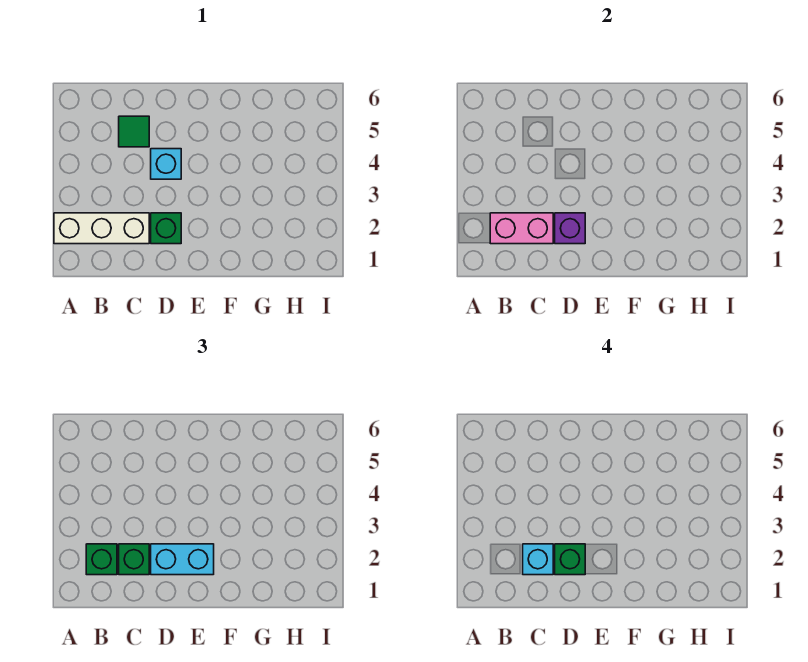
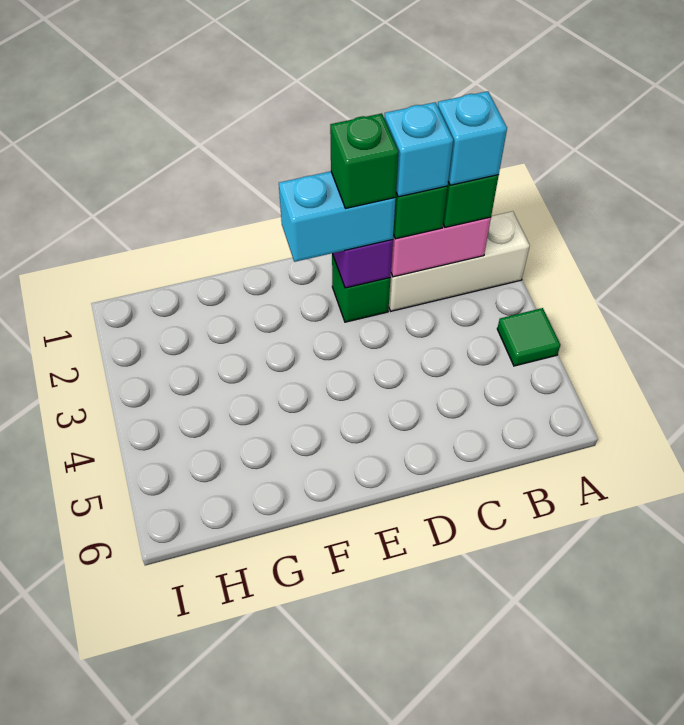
green 1x1 tile [119,116,149,147] -> green 1x1 tile moved to [497,308,560,366]
cyan 1x1 brick [151,149,181,179] -> cyan 1x1 brick moved to [438,91,507,185]

